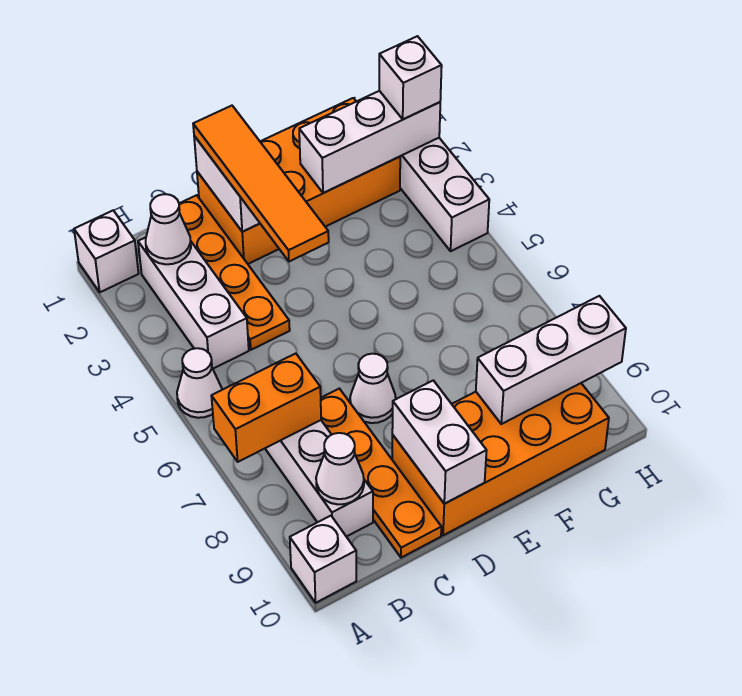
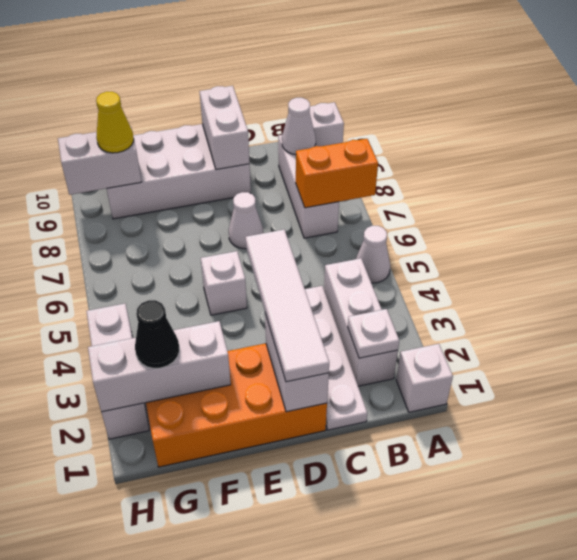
white 1x1 cone [146,194,191,264] -> white 1x1 plate [348,309,399,358]
orange 1x4 plate [179,195,290,350] -> white 1x4 plate [305,286,367,430]
orange 1x4 plate [321,389,441,558] -> none
orange 1x4 tile [193,106,329,261] -> white 1x4 tile [246,230,329,382]
orange 2x4 brick [392,383,609,535] -> white 2x4 brick [107,124,251,219]
white 1x3 brick [476,296,626,424] -> white 1x2 brick [58,126,141,195]
none -> black 1x1 cone [135,300,179,368]
none -> yellow 1x1 cone [96,92,134,153]
white 1x1 brick [379,36,442,119] -> white 1x1 brick moved to [201,251,247,315]

